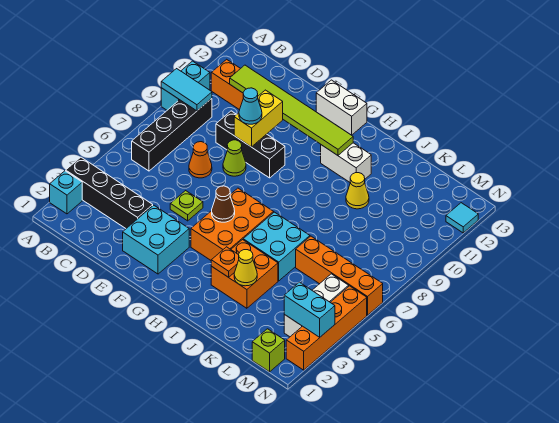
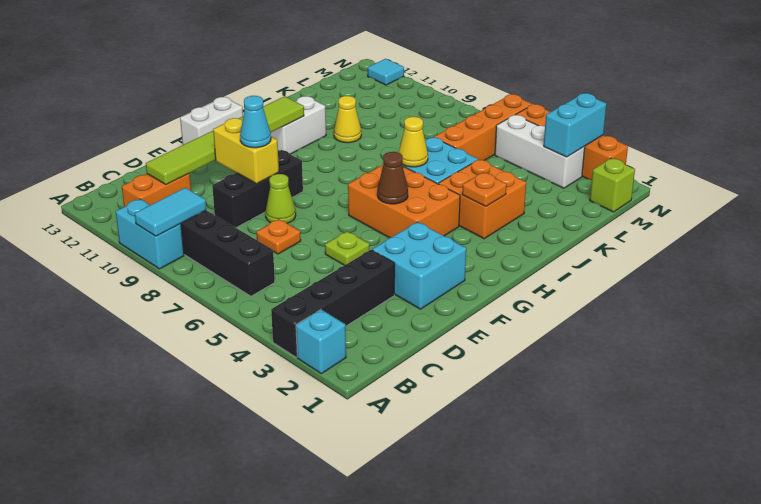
orange 1x1 cone [189,142,212,178] -> orange 1x1 plate [257,219,301,254]
yellow 1x1 cone [234,250,257,286] -> yellow 1x1 cone moved to [398,117,428,167]

